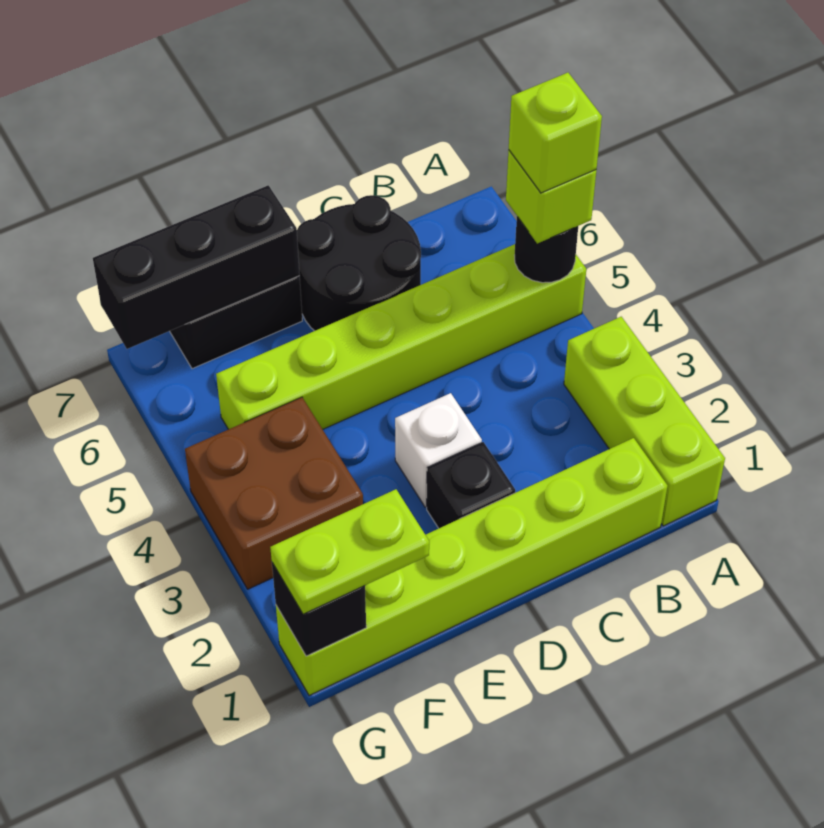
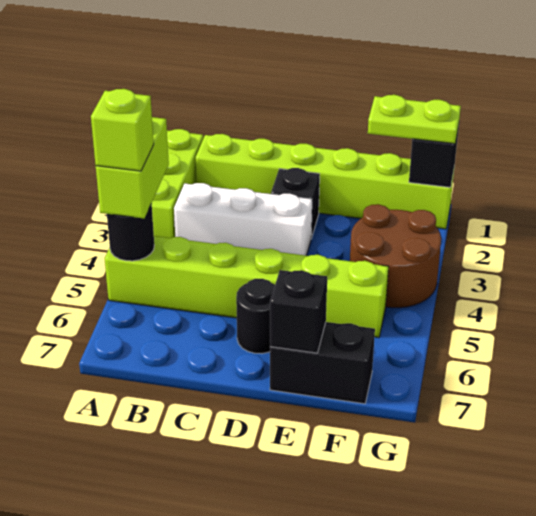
lime 1x1 brick [506,150,596,244] -> lime 1x2 brick [96,117,169,218]
black 2x2 round brick [297,195,421,331] -> black 1x1 round brick [236,279,275,354]
white 1x1 brick [395,393,482,507] -> white 1x3 brick [174,183,312,256]
black 1x3 brick [93,185,300,349] -> black 1x1 brick [270,270,327,353]
brown 2x2 brick [185,397,363,589] -> brown 2x2 round brick [350,204,441,308]

